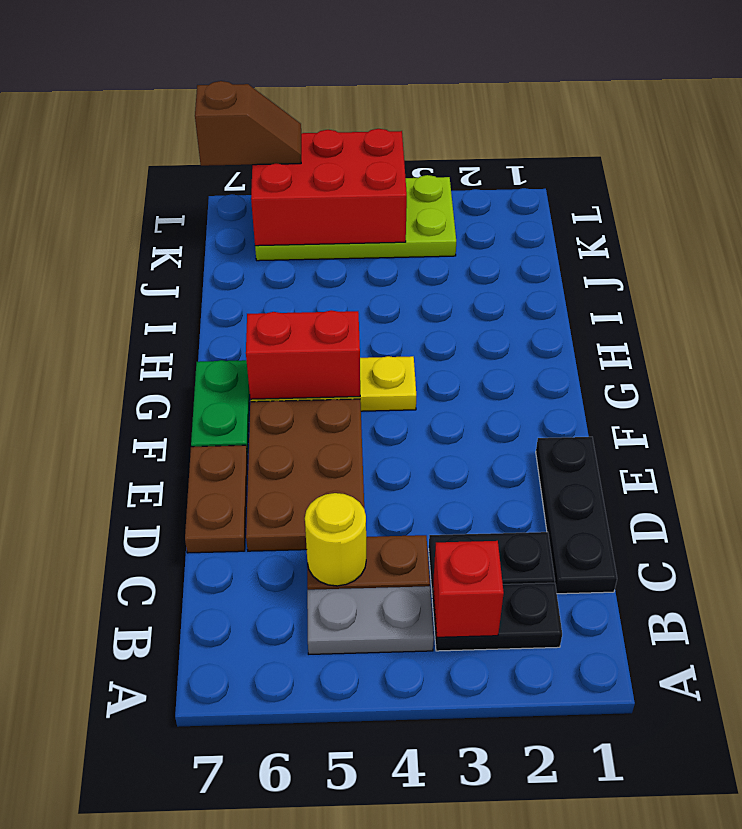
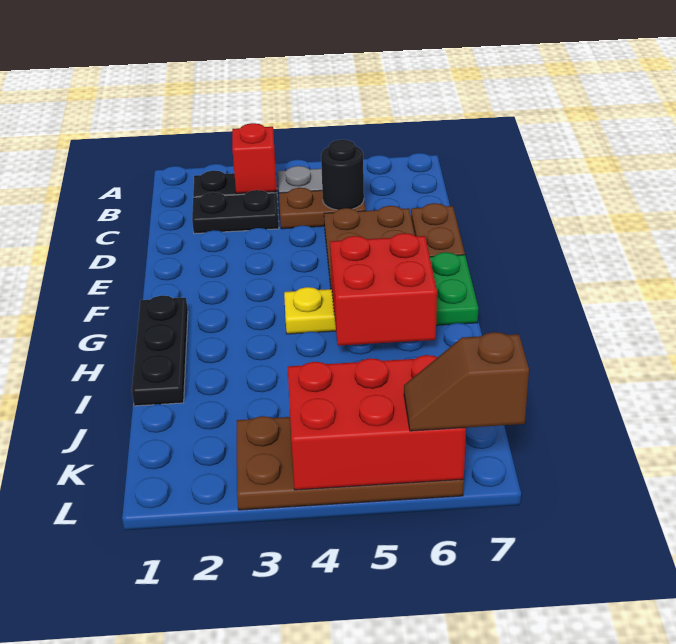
black 1x3 plate [536,437,617,594] -> black 1x3 plate moved to [132,295,188,406]
yellow 1x1 round brick [305,493,366,586] -> black 1x1 round brick [321,140,364,210]
red 1x2 brick [246,310,360,399] -> red 2x2 brick [330,233,437,346]
lime 2x4 plate [255,175,456,261] -> brown 2x4 plate [237,416,464,510]

